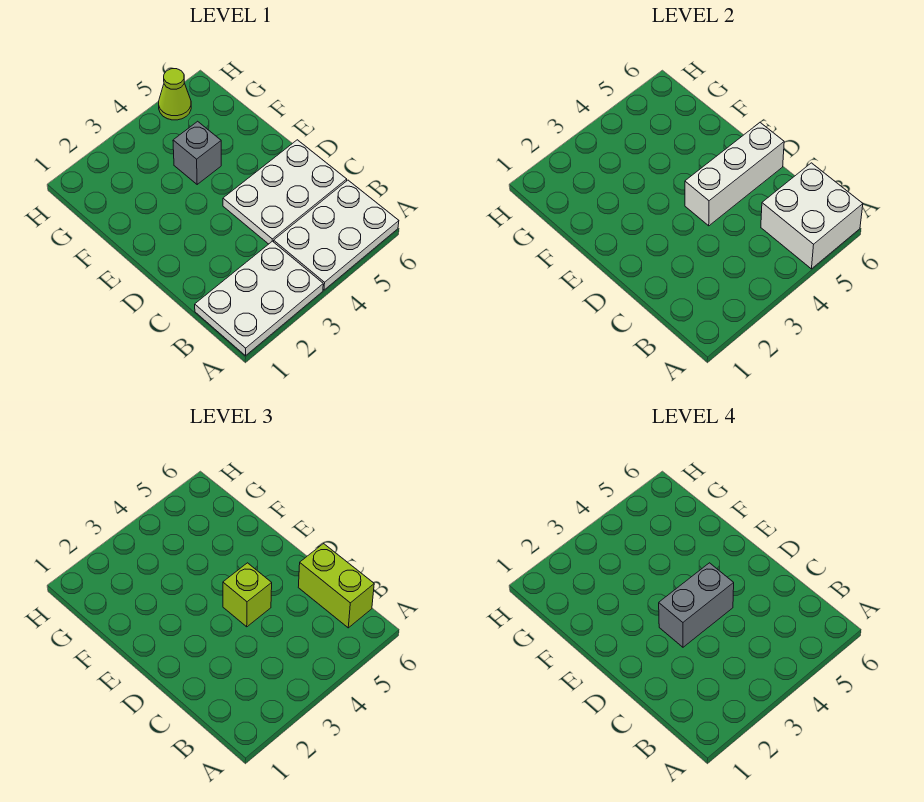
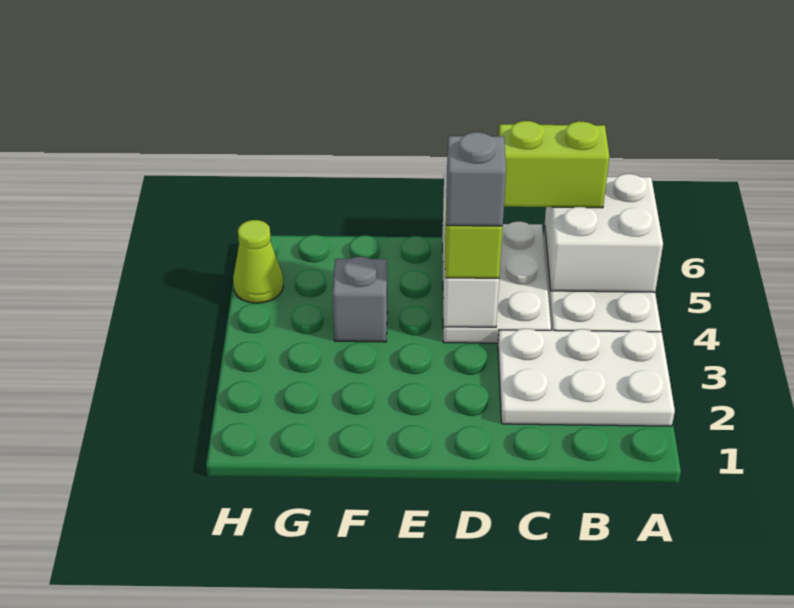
white 2x3 plate [195,241,323,356] -> white 2x3 plate turned to [498,329,675,426]
grey 1x2 brick [659,563,734,647] -> grey 1x1 brick [446,132,506,226]

